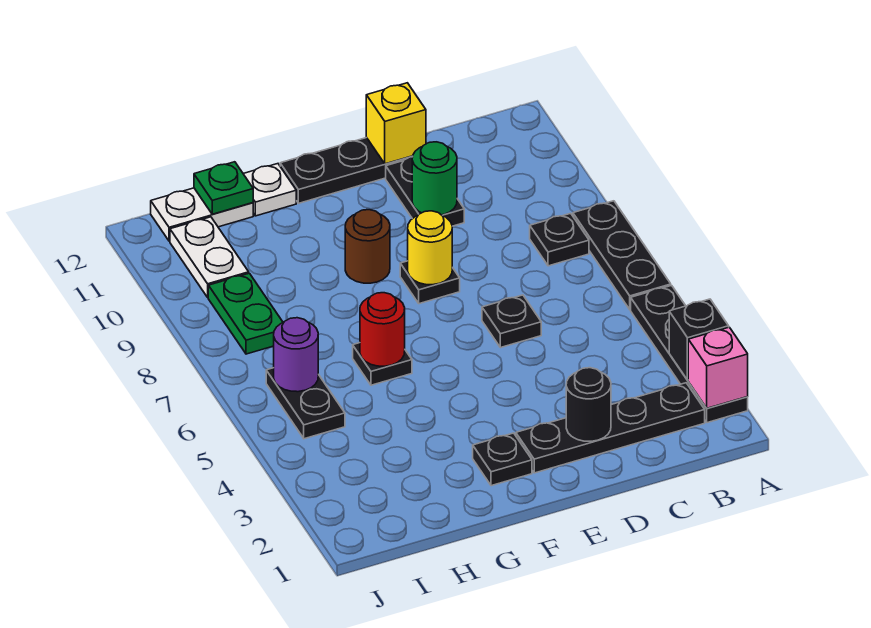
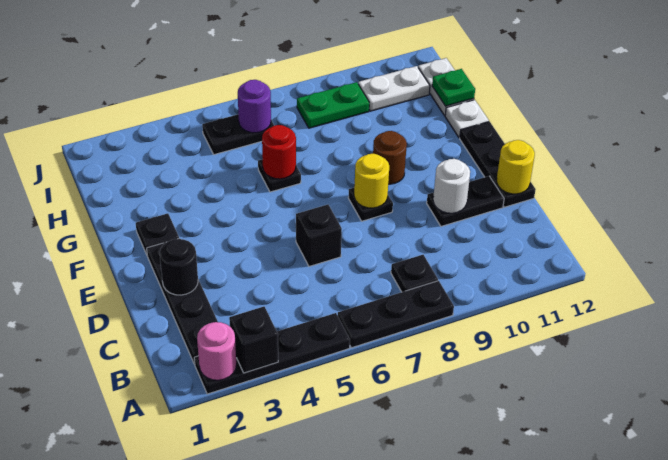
pink 1x1 brick [688,327,748,408] -> pink 1x1 round brick [197,322,237,380]
black 1x1 plate [482,295,541,348] -> black 1x1 brick [296,205,342,266]
green 1x1 round brick [412,142,457,215] -> white 1x1 round brick [433,159,470,213]
yellow 1x1 brick [366,83,426,164] -> yellow 1x1 round brick [497,140,535,194]

